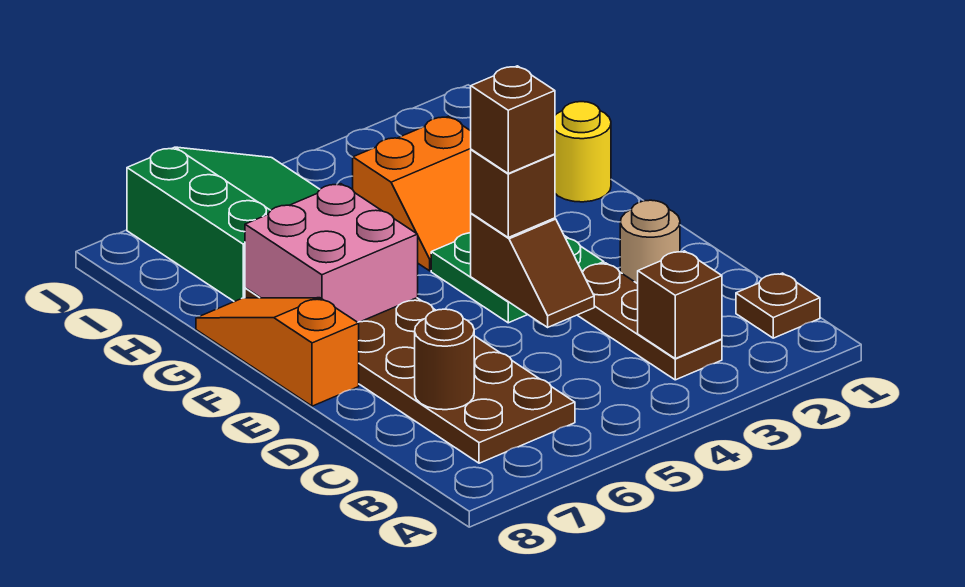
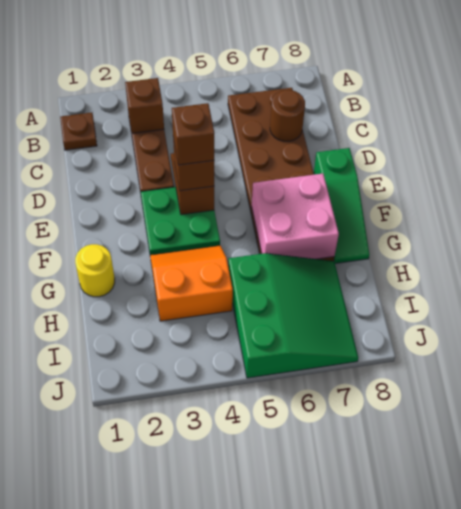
tan 1x1 round brick [620,200,680,284] -> none
orange 1x3 slope [196,298,359,406] -> green 1x3 slope [314,148,369,264]
green 3x3 slope [127,147,320,302] -> green 3x3 slope turned to [228,253,358,378]

